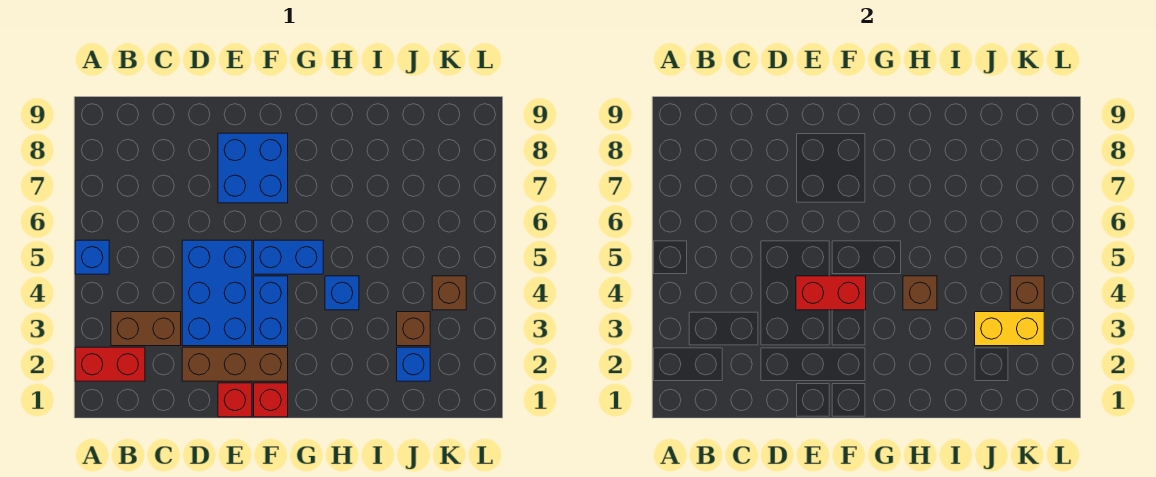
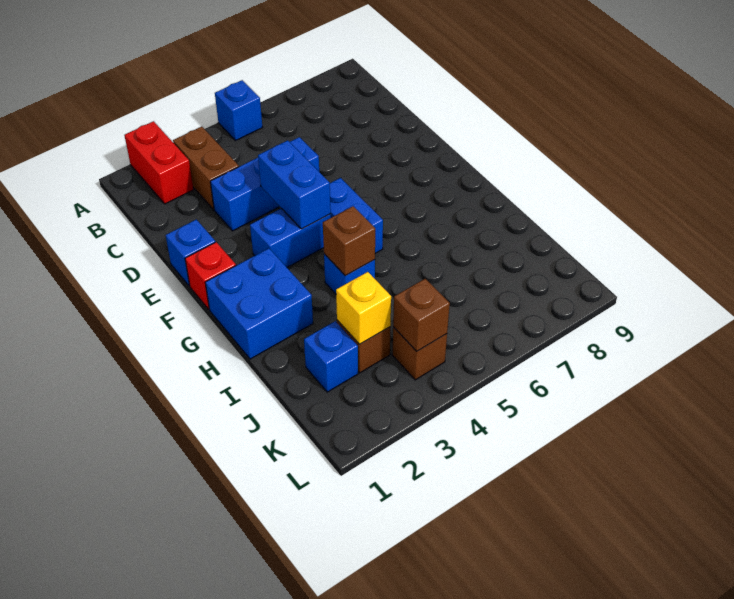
brown 1x3 brick [182,347,288,381] -> none
blue 2x3 brick [182,240,252,346] -> blue 1x3 brick [210,137,319,231]
red 1x1 brick [218,383,252,417] -> blue 1x1 brick [166,219,215,286]
red 1x2 brick [796,276,866,310] -> blue 1x2 brick [258,140,331,229]
blue 2x2 brick [218,133,288,203] -> blue 2x2 brick moved to [205,248,313,359]
yellow 1x2 brick [975,312,1044,346] -> yellow 1x1 brick [336,272,391,344]

